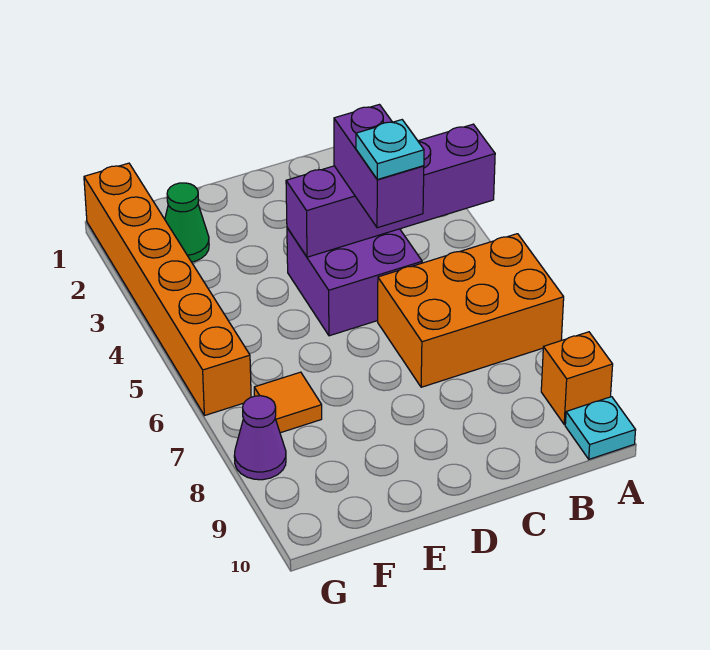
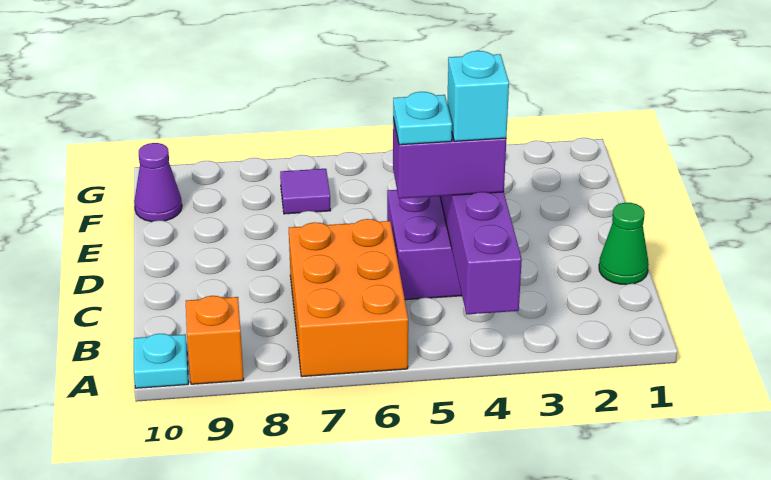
none -> cyan 1x1 brick [447,51,509,141]
green 1x1 cone [165,183,209,262] -> green 1x1 cone moved to [599,203,649,285]
orange 1x1 tile [254,372,322,433] -> purple 1x1 tile [280,169,330,214]
orange 1x6 brick [84,163,251,416] -> none
purple 1x1 cone [234,396,286,480] -> purple 1x1 cone moved to [134,143,182,222]

